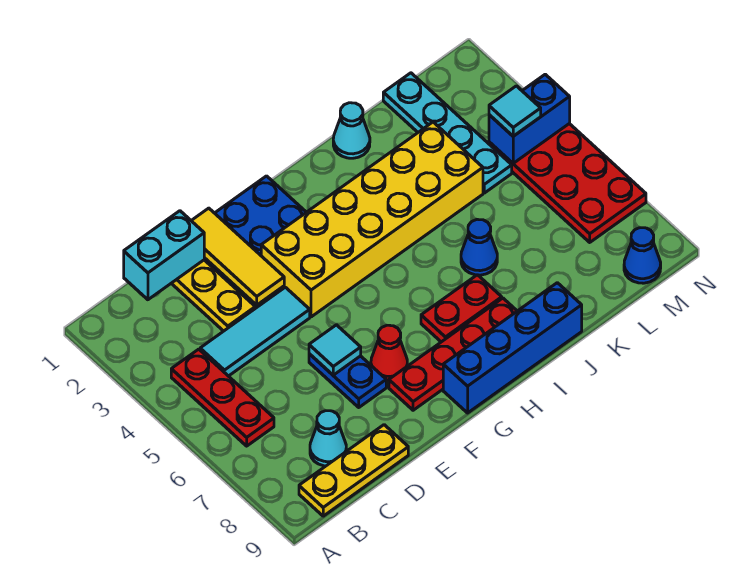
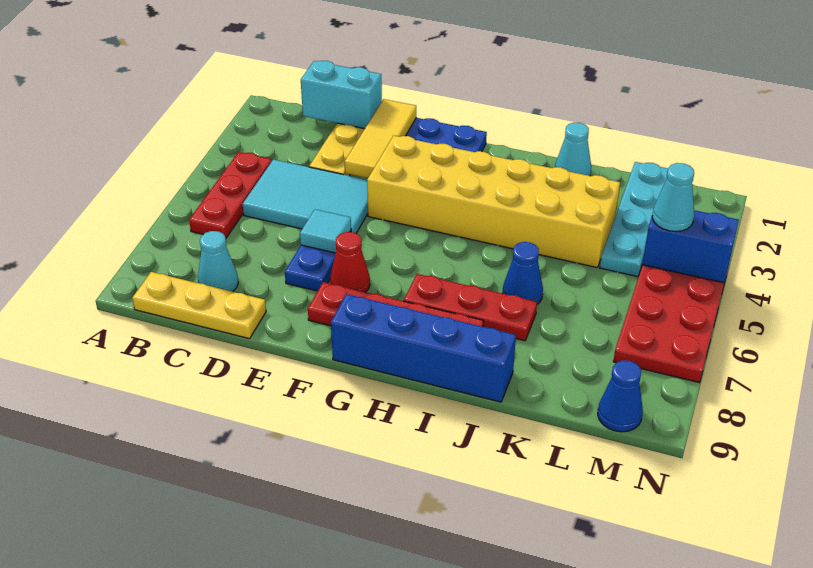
cyan 1x3 tile [200,287,310,376] -> cyan 2x3 tile [243,159,368,233]
red 1x2 plate [421,275,502,342] -> red 1x3 plate [404,274,537,341]
cyan 1x1 tile [489,86,541,136] -> cyan 1x1 cone [652,163,694,231]

